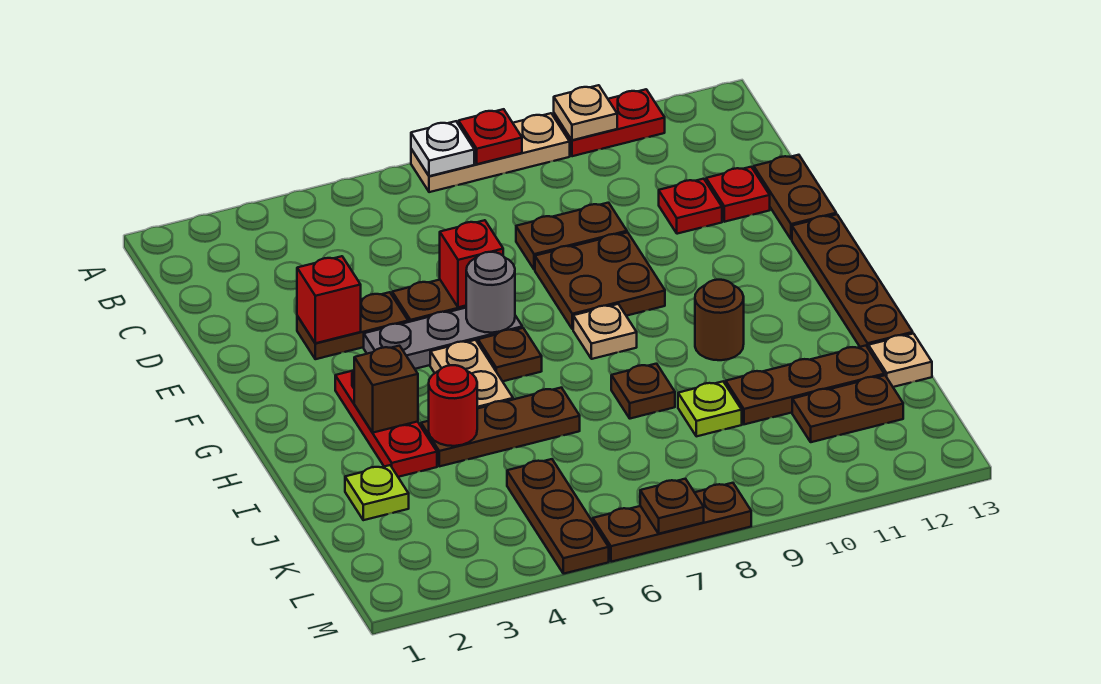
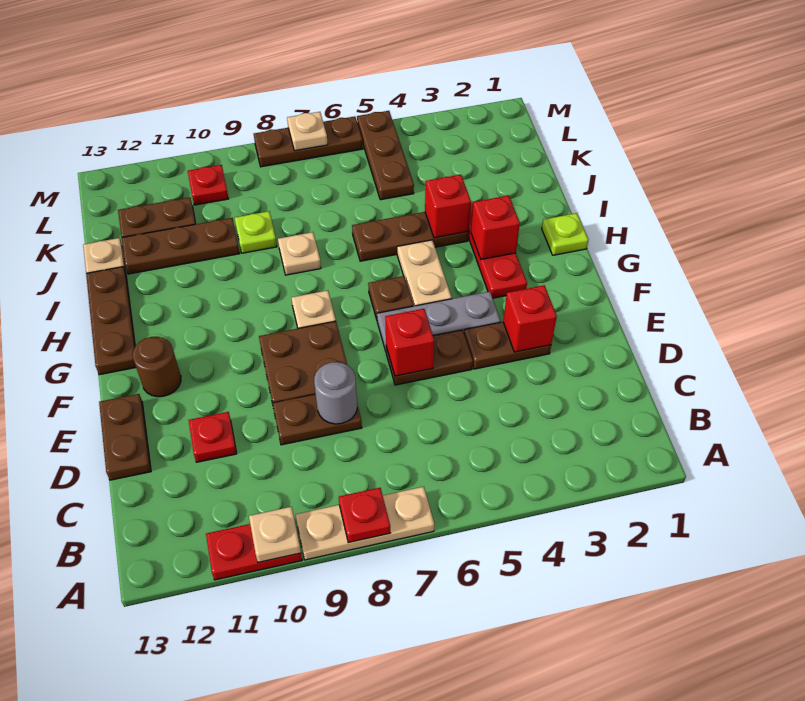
white 1x1 plate [411,121,474,176] -> none
red 1x1 plate [706,167,770,222] -> red 1x1 plate moved to [188,165,229,205]
grey 1x1 round brick [466,252,515,333] -> grey 1x1 round brick moved to [314,362,357,424]
brown 1x4 plate [792,214,913,347] -> brown 1x3 plate [86,267,136,375]
brown 1x1 brick [354,346,418,433] -> red 1x1 brick [471,196,520,260]
brown 1x1 round brick [695,280,744,360] -> brown 1x1 round brick moved to [132,336,181,397]
red 1x1 round brick [429,365,477,446] -> red 1x1 brick [425,175,471,238]
brown 1x1 plate [611,364,675,419] -> tan 1x1 plate [278,232,321,275]
lime 1x1 plate [345,465,409,520] -> lime 1x1 plate moved to [542,213,588,255]
brown 1x1 plate [640,479,704,534] -> tan 1x1 plate [287,112,328,151]

